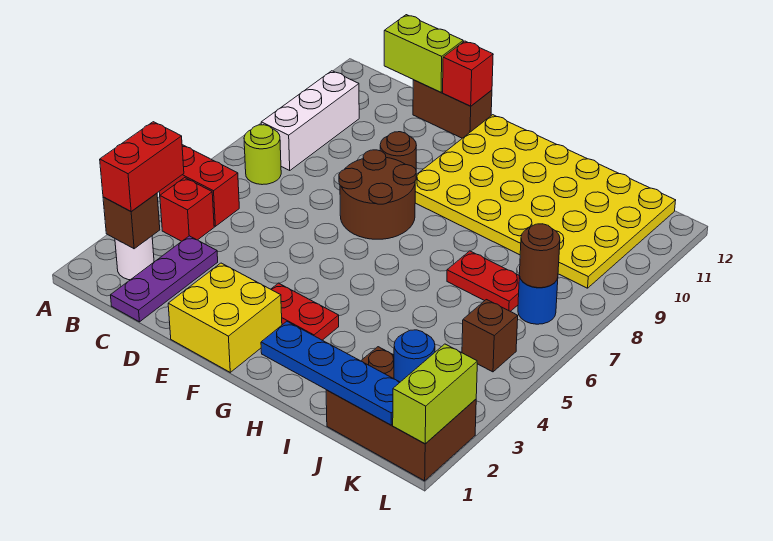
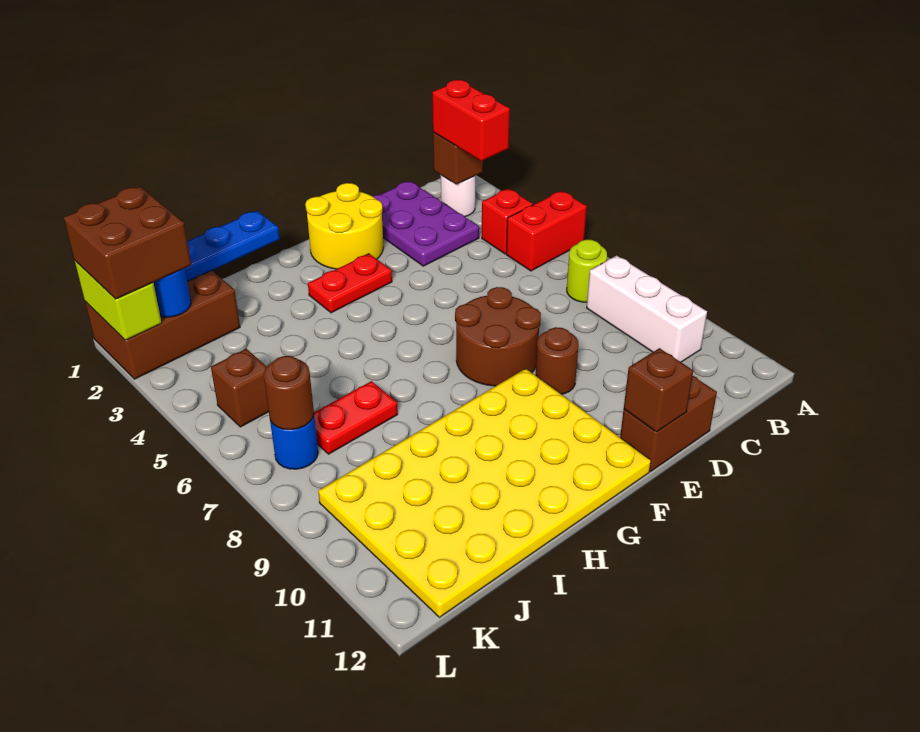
purple 1x3 plate [111,236,218,322] -> purple 2x3 plate [372,181,479,266]
lime 1x2 brick [384,15,463,92] -> none
yellow 2x2 brick [168,263,282,372] -> yellow 2x2 round brick [305,183,383,269]
red 1x1 brick [443,41,493,106] -> brown 1x1 brick [624,348,693,432]
none -> brown 2x2 brick [64,187,191,299]

